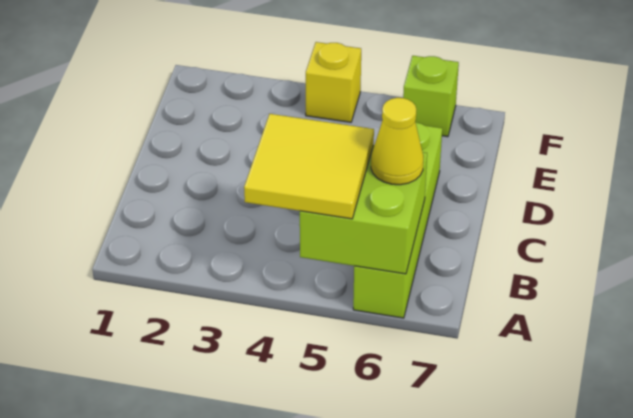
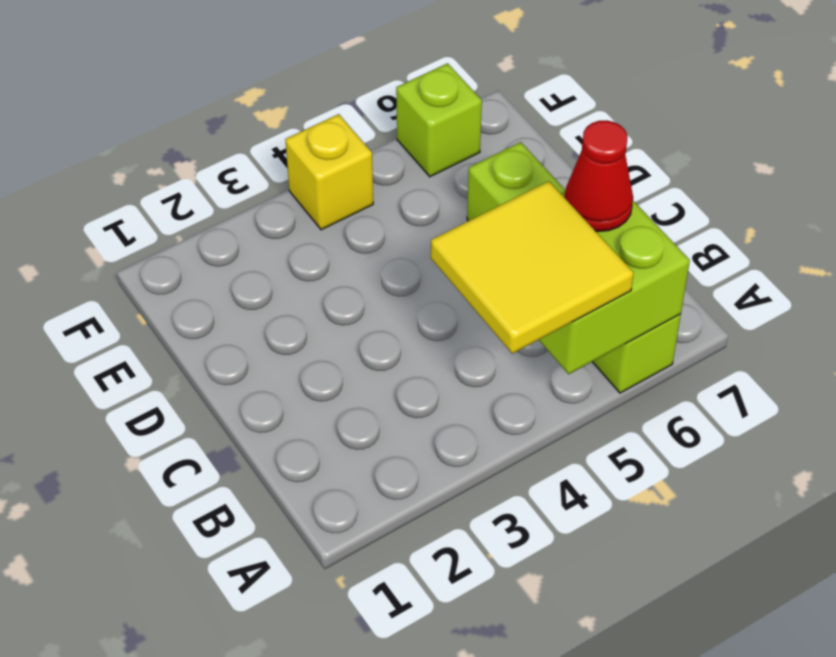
yellow 1x1 cone [371,98,424,185] -> red 1x1 cone [564,120,633,232]

